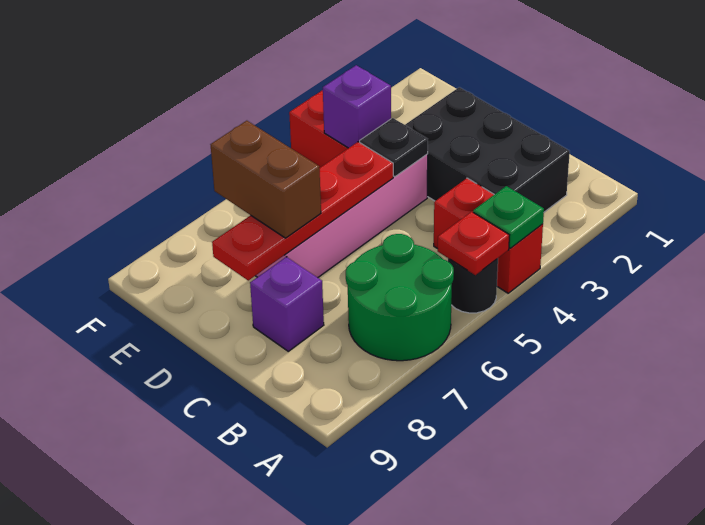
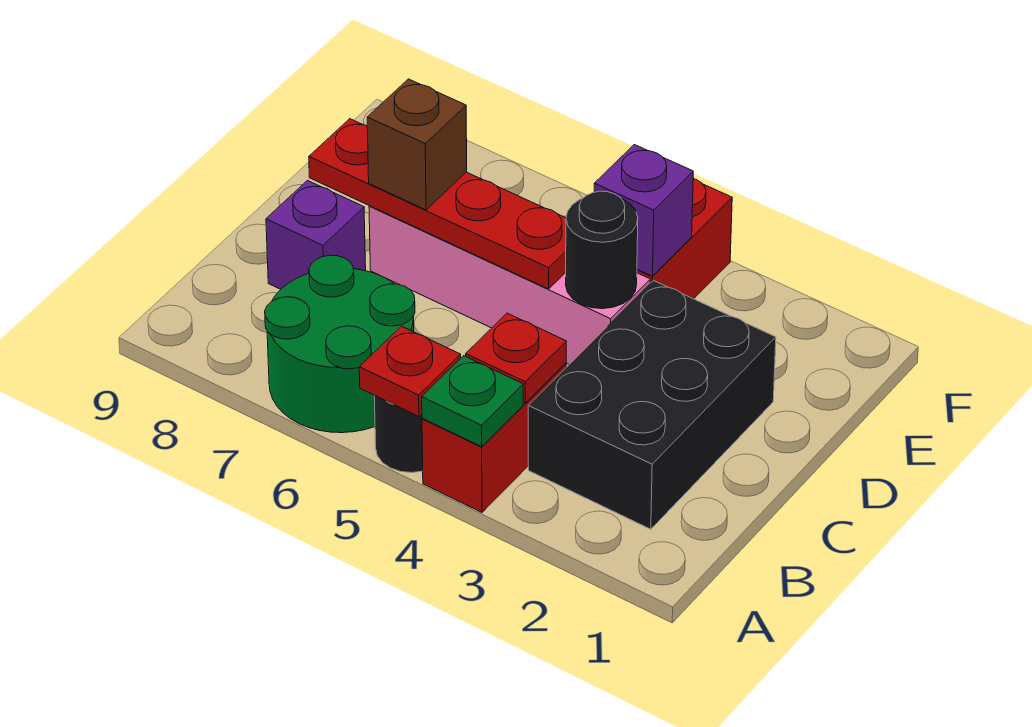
none -> red 1x1 plate [466,313,566,403]
black 1x1 plate [360,118,428,177] -> black 1x1 round brick [566,191,638,309]
brown 1x2 brick [211,121,321,238] -> brown 1x1 brick [367,79,467,210]

